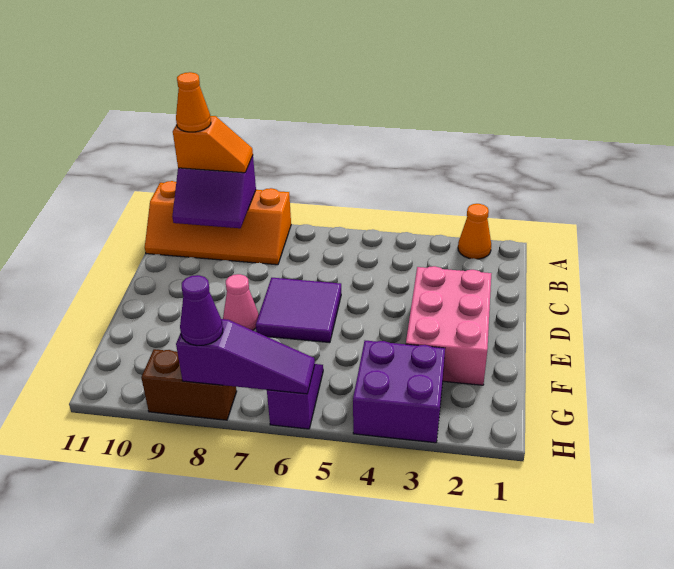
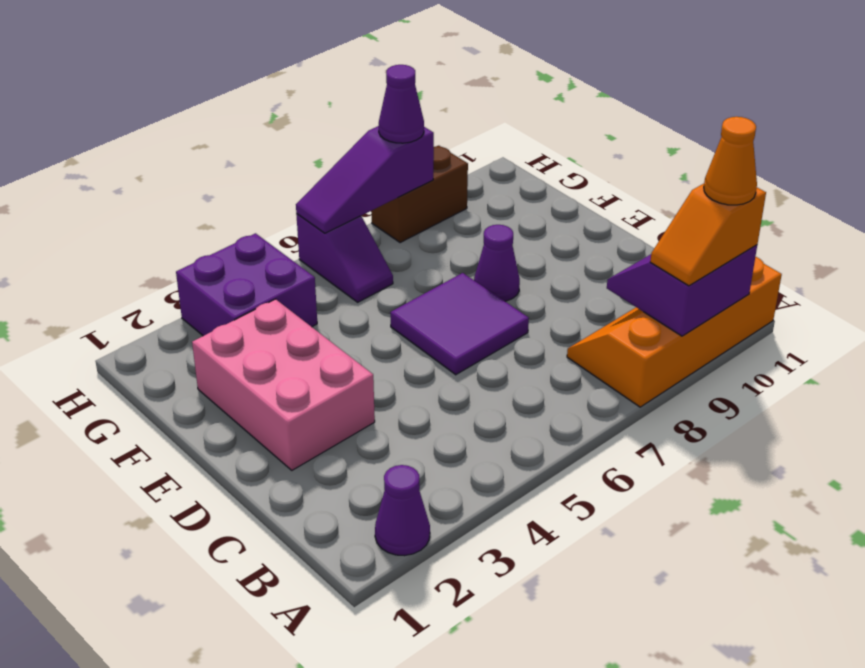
orange 1x1 cone [458,204,491,259] -> purple 1x1 cone [375,465,430,556]
pink 1x1 cone [223,274,259,330] -> purple 1x1 cone [474,225,520,301]

